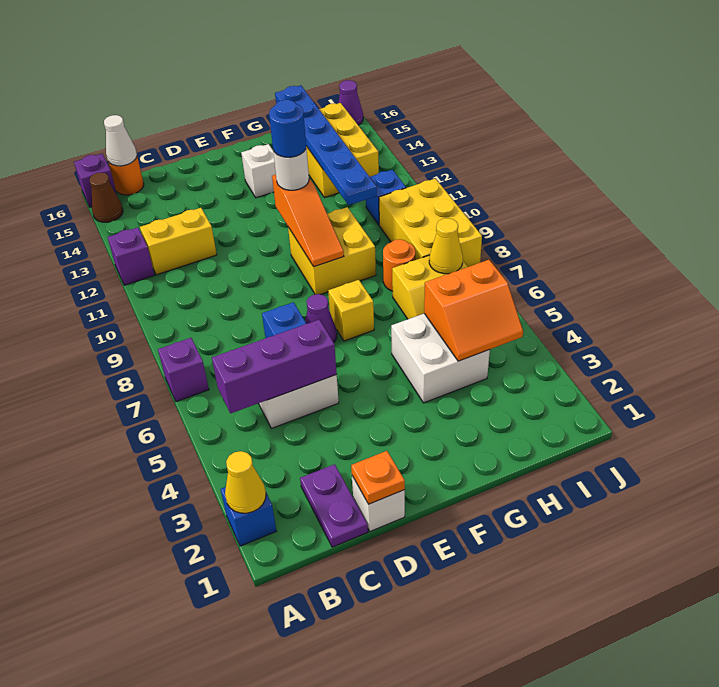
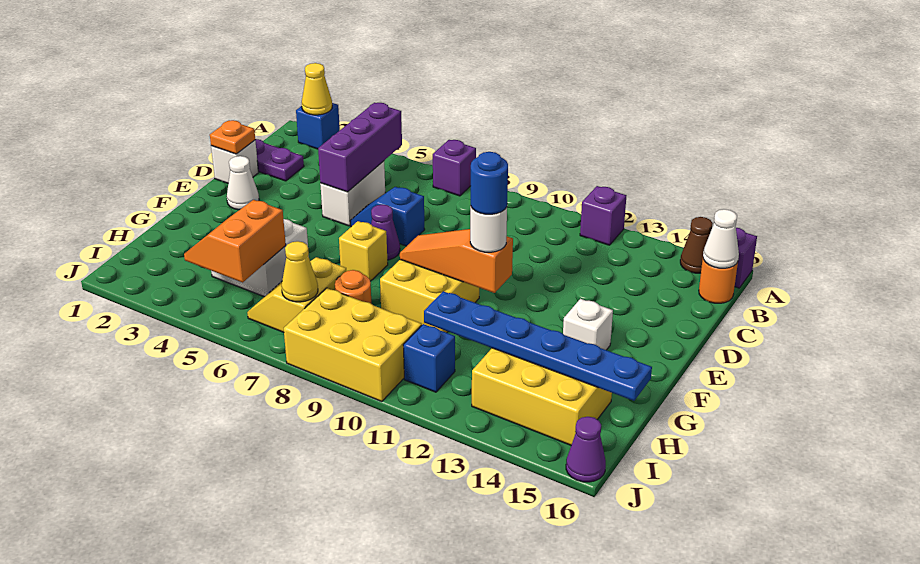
yellow 1x2 brick [140,208,217,275] -> none
none -> white 1x1 cone [227,156,259,210]

